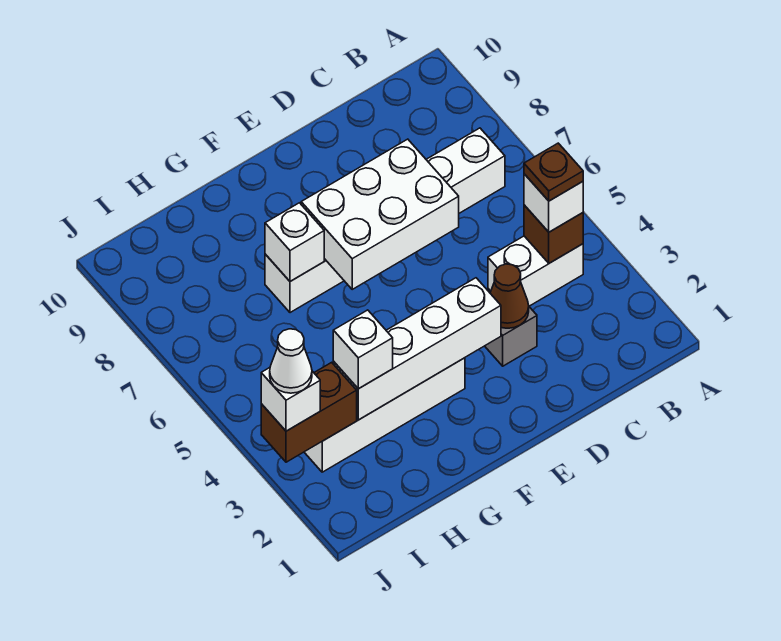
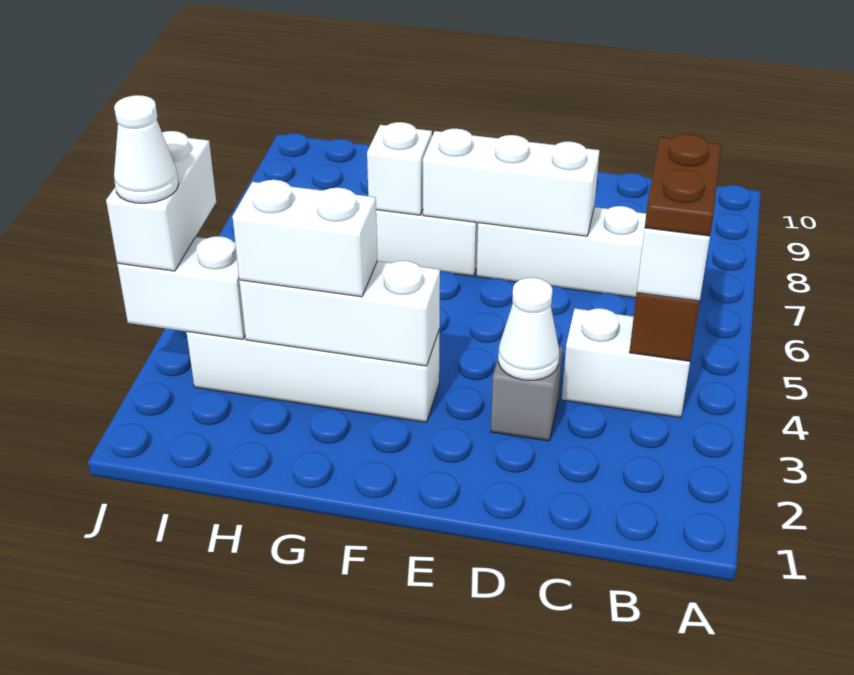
brown 1x1 plate [524,143,583,201] -> brown 1x2 plate [645,134,721,236]
brown 1x1 cone [490,264,529,328] -> white 1x1 cone [498,278,559,380]
white 2x3 brick [301,139,459,289] -> white 1x3 brick [423,129,600,236]
white 1x4 brick [333,278,501,420] -> white 1x3 brick [239,261,440,366]
white 1x1 brick [333,310,393,389] -> white 1x2 brick [232,180,377,297]
brown 1x2 brick [261,362,357,462] -> white 1x2 brick [117,236,245,340]
white 1x1 brick [261,368,320,431] -> white 1x2 brick [106,131,216,271]

